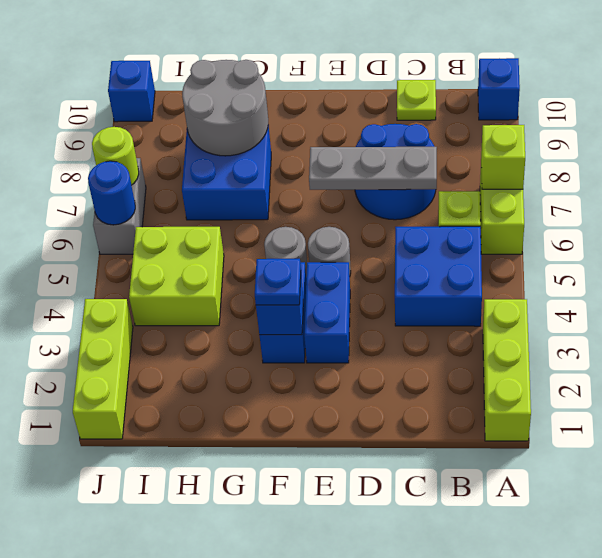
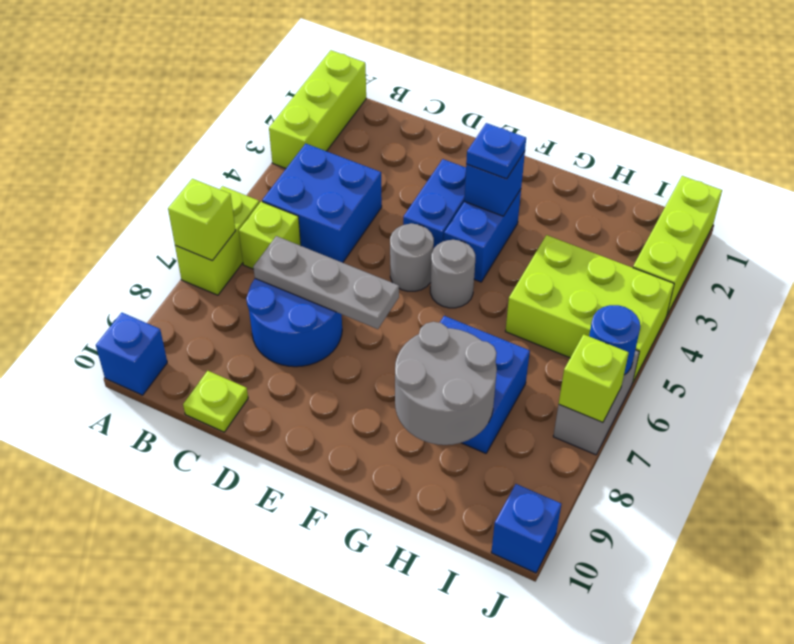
lime 2x2 brick [129,227,224,326] -> lime 2x3 brick [505,235,674,382]
lime 1x1 round brick [92,127,139,185] -> lime 1x1 brick [559,334,629,423]

